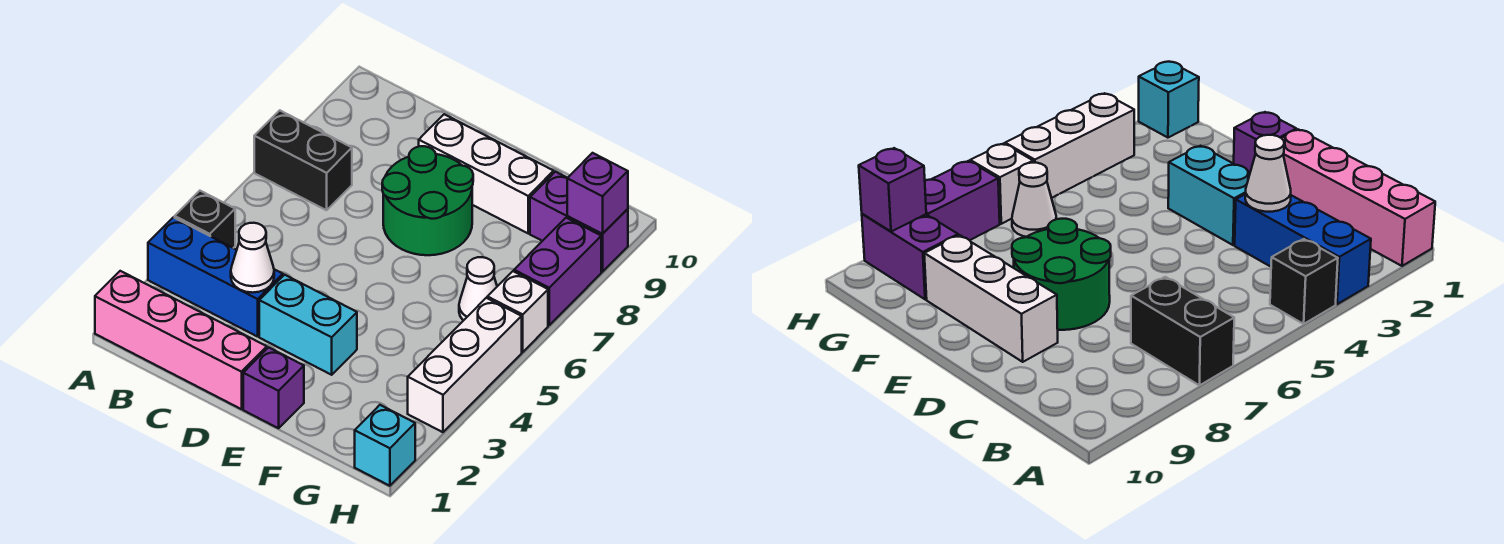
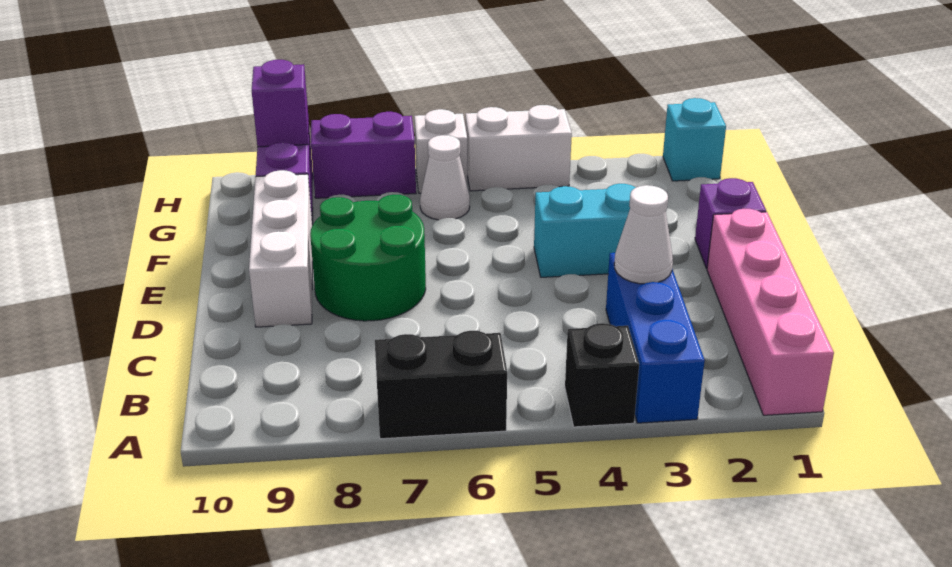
black 1x2 brick [254,110,352,210] -> black 1x2 brick turned to [375,331,507,439]
cyan 1x2 brick [259,275,357,375] -> cyan 1x2 brick turned to [534,184,636,277]
white 1x3 brick [408,298,522,432] -> white 1x2 brick [466,105,572,191]

